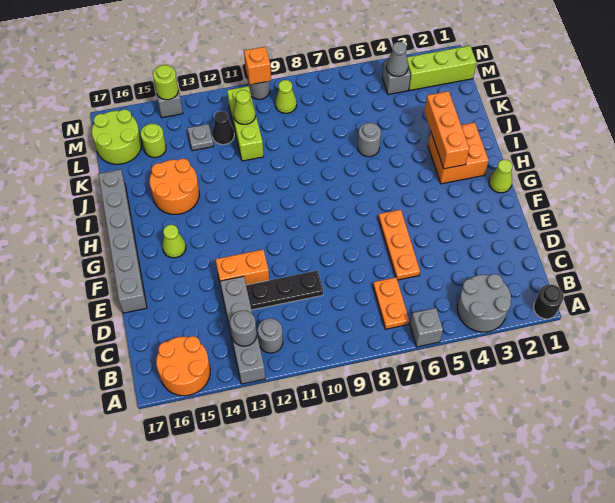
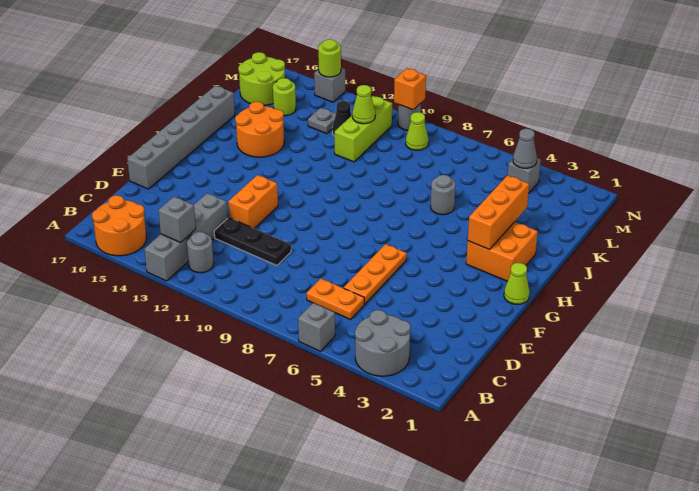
black 1x1 round brick [534,284,564,319] -> none
orange 1x2 plate [373,277,409,329] -> orange 1x2 plate turned to [307,278,364,320]
grey 1x1 round brick [230,311,257,346] -> grey 1x1 brick [158,197,196,243]
orange 1x2 brick [216,250,269,286] -> orange 1x2 brick turned to [228,175,278,228]
lime 1x1 cone [162,225,186,258] -> none
lime 1x3 brick [407,46,476,90] -> none

